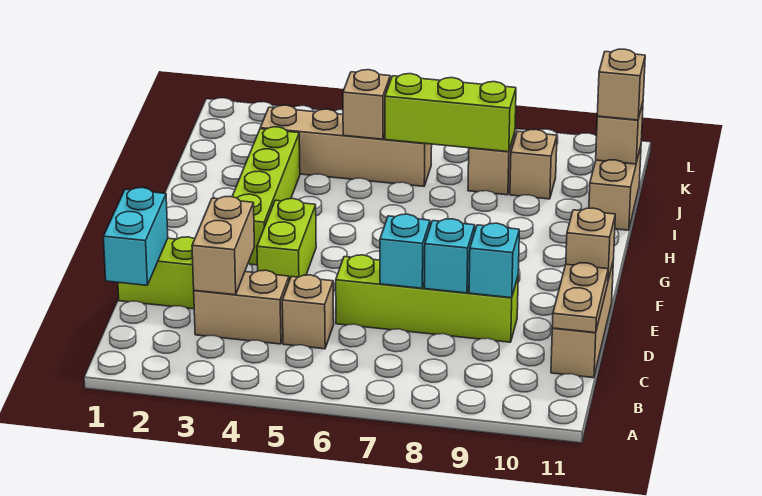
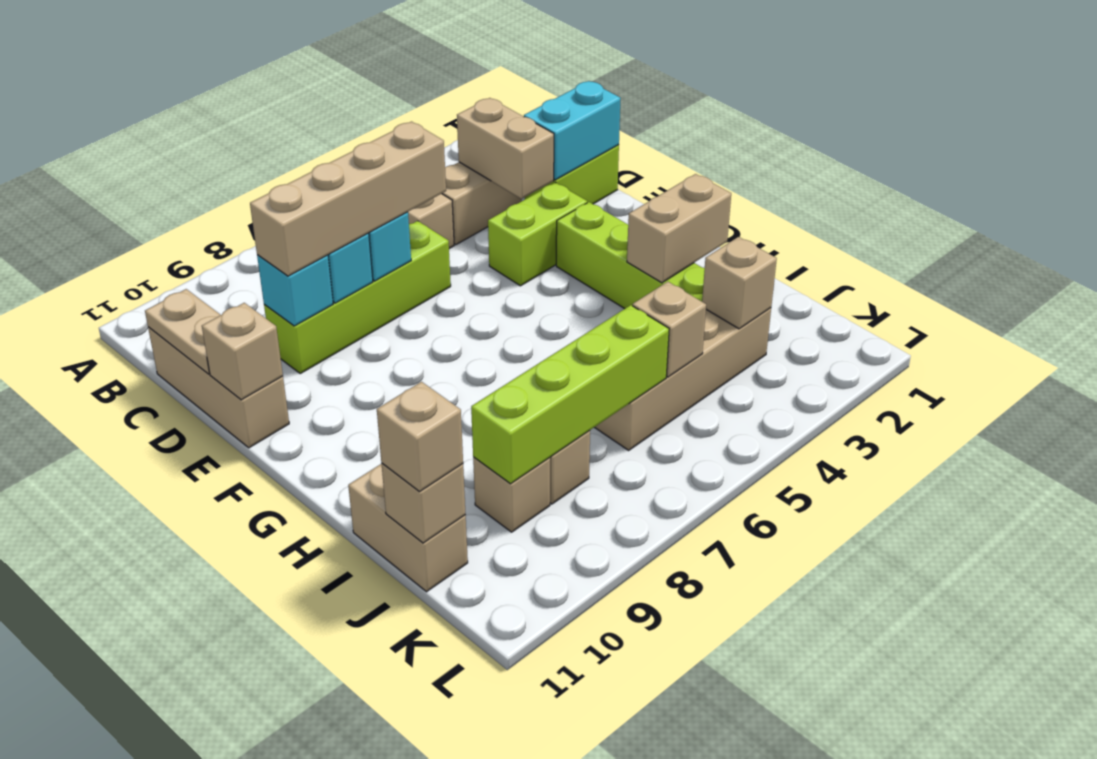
cyan 1x2 brick [103,188,168,285] -> cyan 1x2 brick turned to [524,81,621,180]
none -> tan 1x4 brick [250,122,446,276]
lime 1x2 brick [257,199,316,281] -> lime 1x2 brick turned to [488,182,587,286]
none -> tan 1x2 brick [627,174,731,283]
none -> tan 1x1 brick [702,237,777,329]
lime 1x3 brick [385,74,516,152] -> lime 1x4 brick [471,305,669,484]

